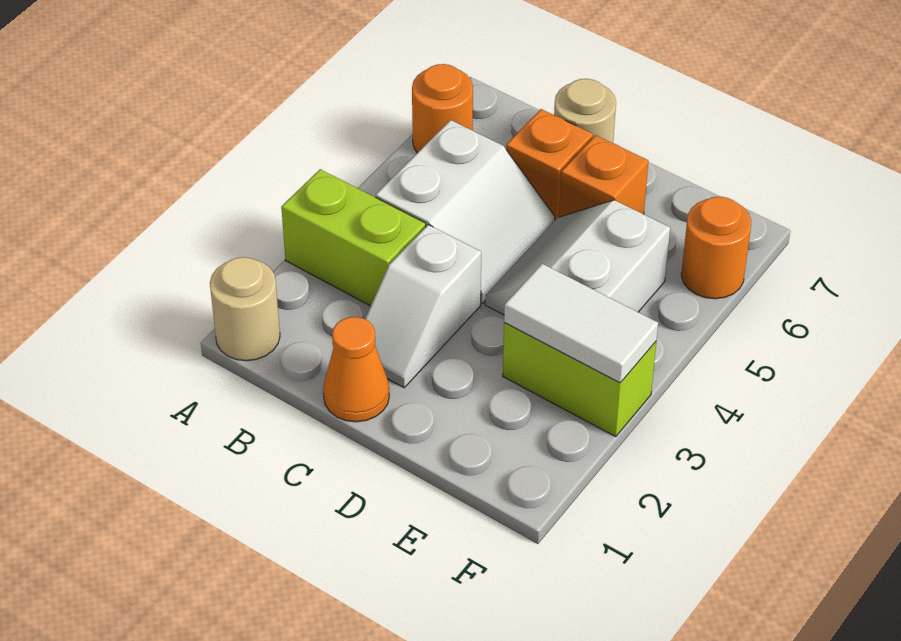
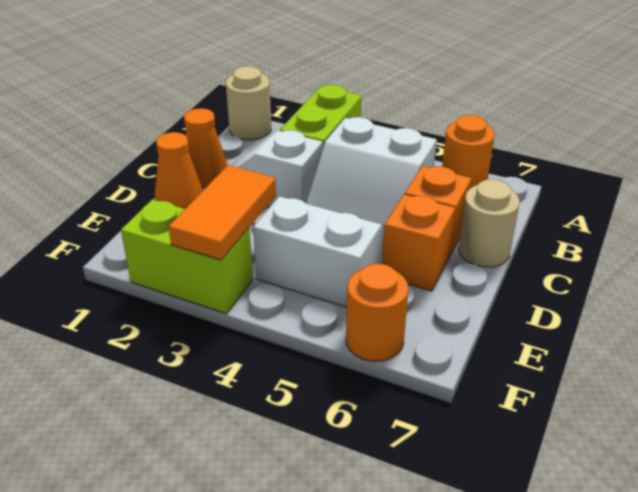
none -> orange 1x1 cone [155,132,203,209]
lime 1x2 brick [503,323,656,437] -> lime 1x2 brick turned to [121,200,253,314]
white 1x2 tile [504,264,658,383] -> orange 1x2 tile [169,165,276,260]

